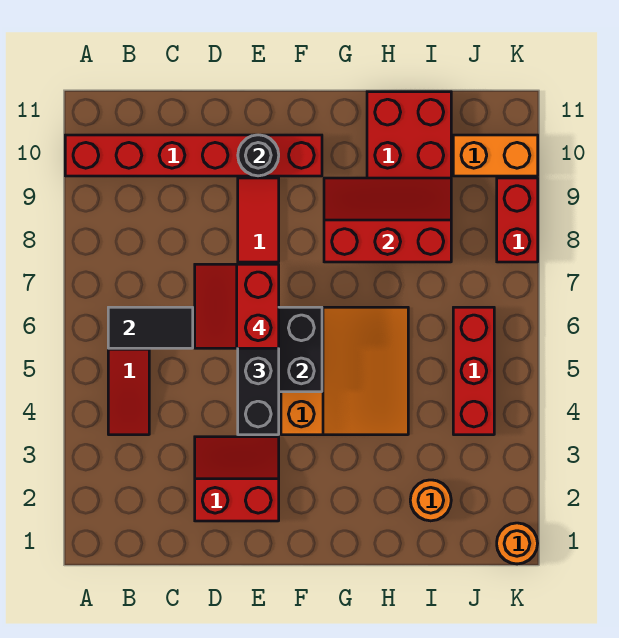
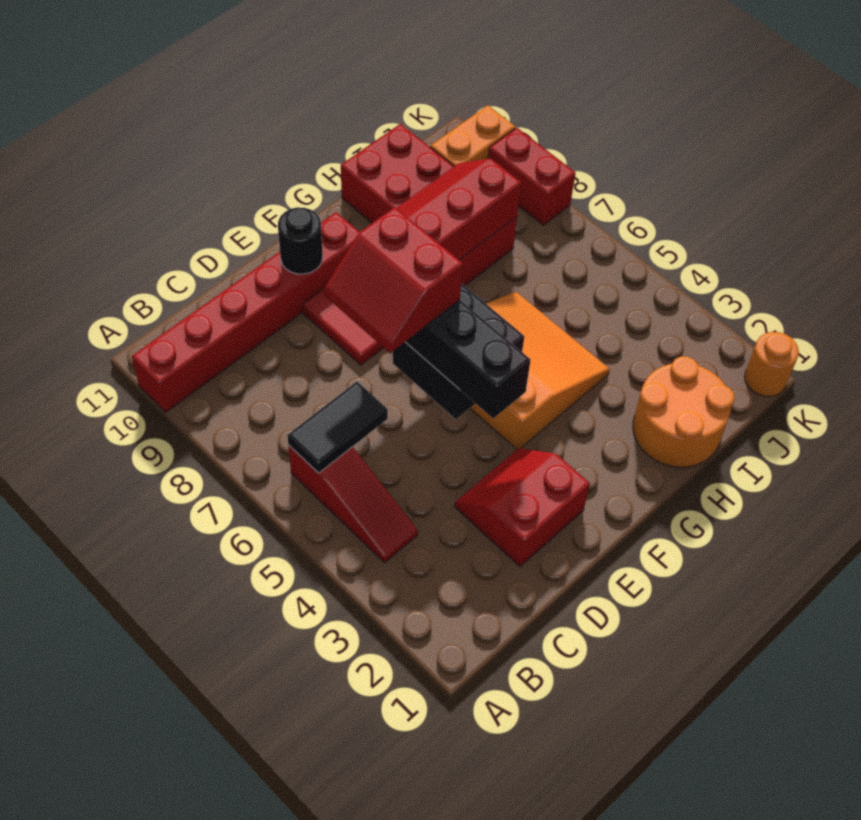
orange 1x1 round brick [410,480,451,521] -> orange 2x2 round brick [633,356,735,467]
red 1x3 brick [453,307,494,435] -> none

